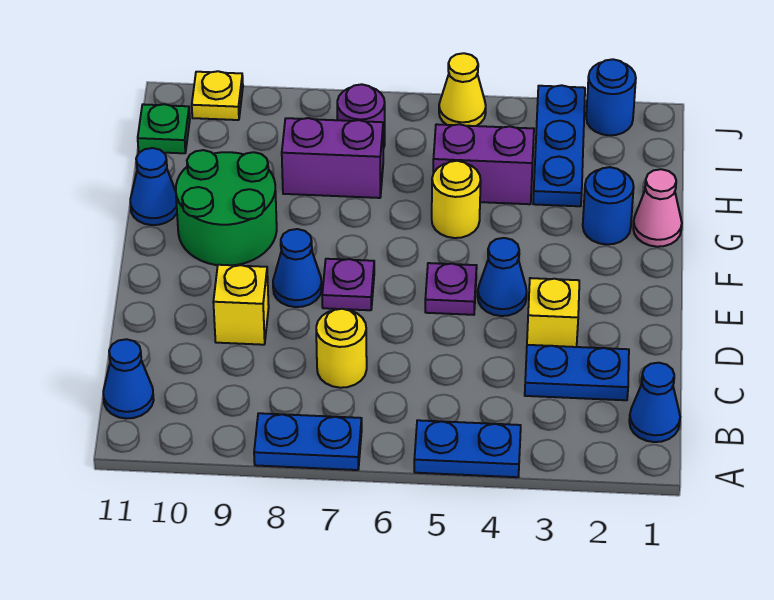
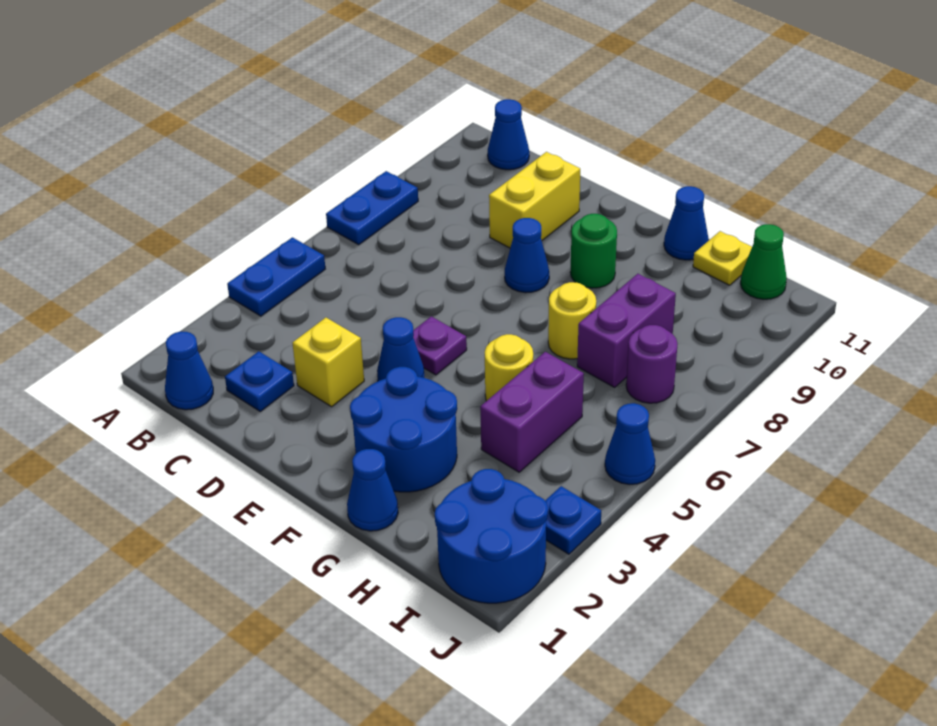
blue 1x2 plate [525,345,629,400] -> blue 1x1 plate [225,351,294,411]
yellow 1x1 round brick [316,309,367,388] -> yellow 1x1 round brick moved to [548,282,596,359]
yellow 1x1 brick [213,265,269,345] -> yellow 1x2 brick [489,152,580,248]
purple 1x1 plate [322,259,374,310] -> none
green 2x2 round brick [176,150,277,265] -> green 1x1 round brick [570,214,617,288]
pink 1x1 cone [633,169,682,247] -> blue 1x1 cone [347,449,398,531]
blue 1x1 round brick [583,167,634,245] -> blue 2x2 round brick [350,367,457,492]
blue 1x3 plate [533,85,585,206] -> blue 1x1 plate [545,486,601,554]
green 1x1 plate [138,104,190,153] -> green 1x1 cone [740,224,787,299]
blue 1x1 round brick [586,59,636,135] -> blue 2x2 round brick [435,469,548,603]
yellow 1x1 cone [439,53,486,126] -> blue 1x1 cone [605,403,655,484]
yellow 1x1 plate [192,71,243,120] -> yellow 1x1 plate moved to [693,231,752,285]

